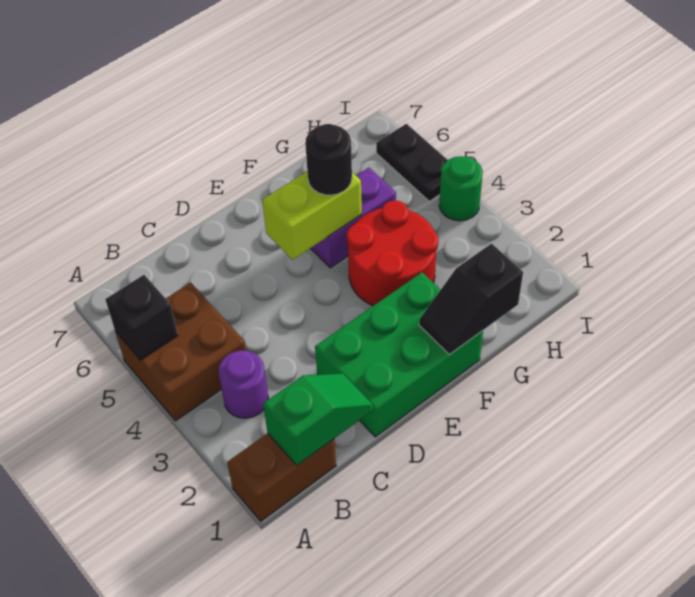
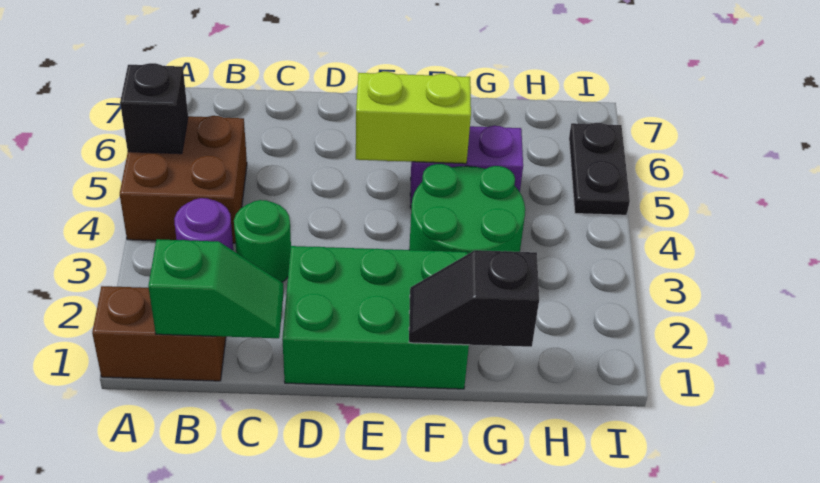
red 2x2 round brick [346,201,438,306] -> green 2x2 round brick [409,164,525,254]
black 1x1 round brick [305,124,352,195] -> none
green 1x1 round brick [439,156,483,221] -> green 1x1 round brick moved to [234,200,291,282]

